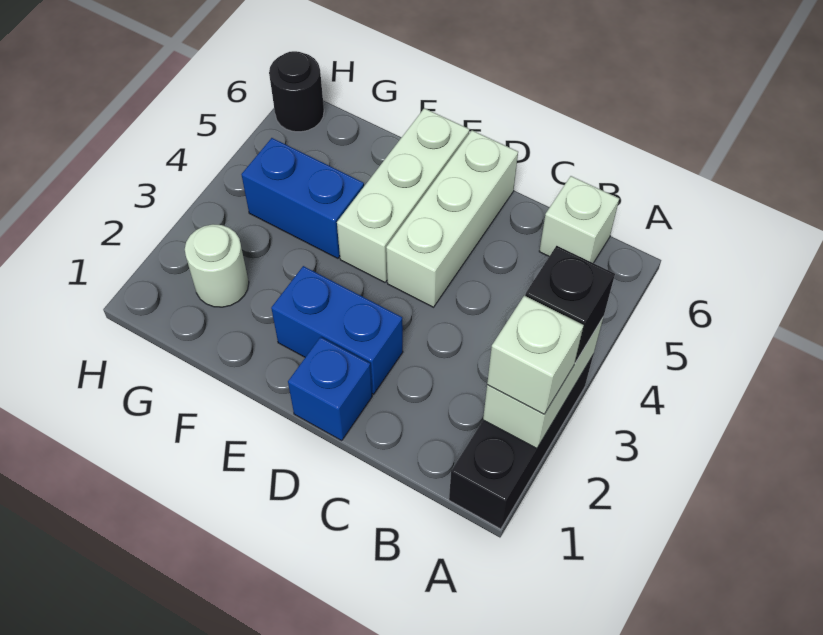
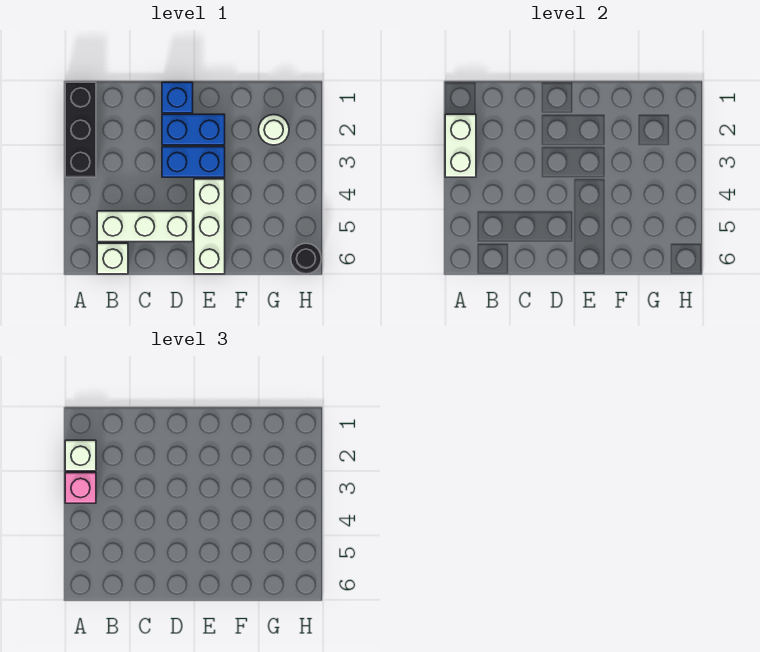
black 1x1 brick [525,246,615,363] -> pink 1x1 brick [65,473,96,503]
white 1x3 brick [386,130,518,307] -> white 1x3 brick turned to [97,211,193,242]
blue 1x2 brick [241,138,364,258] -> blue 1x2 brick moved to [162,147,225,177]

